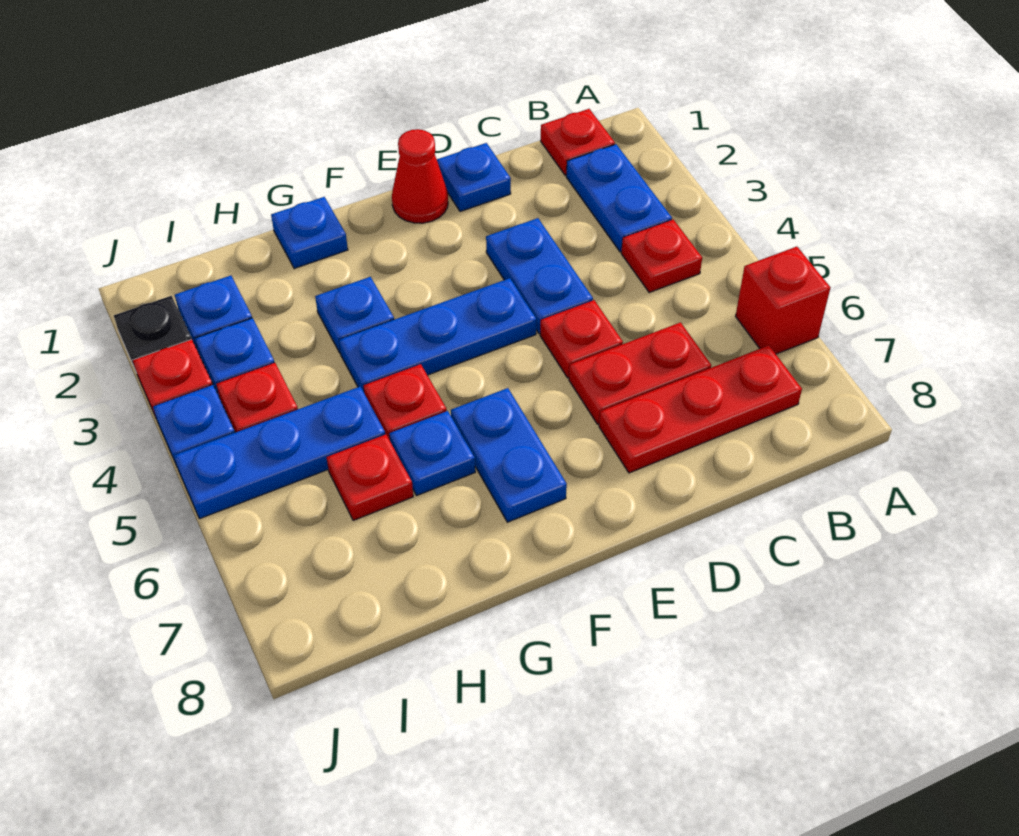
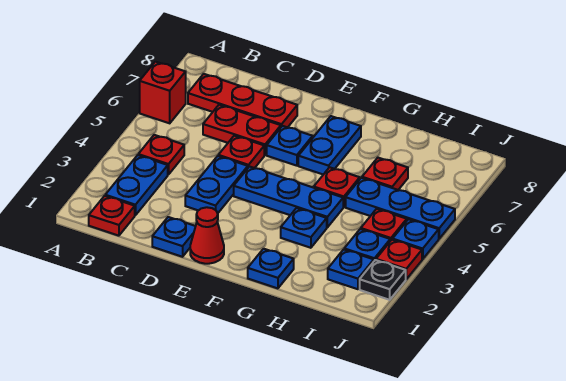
blue 1x1 plate [389,411,475,496] -> blue 1x1 plate moved to [267,126,313,166]

